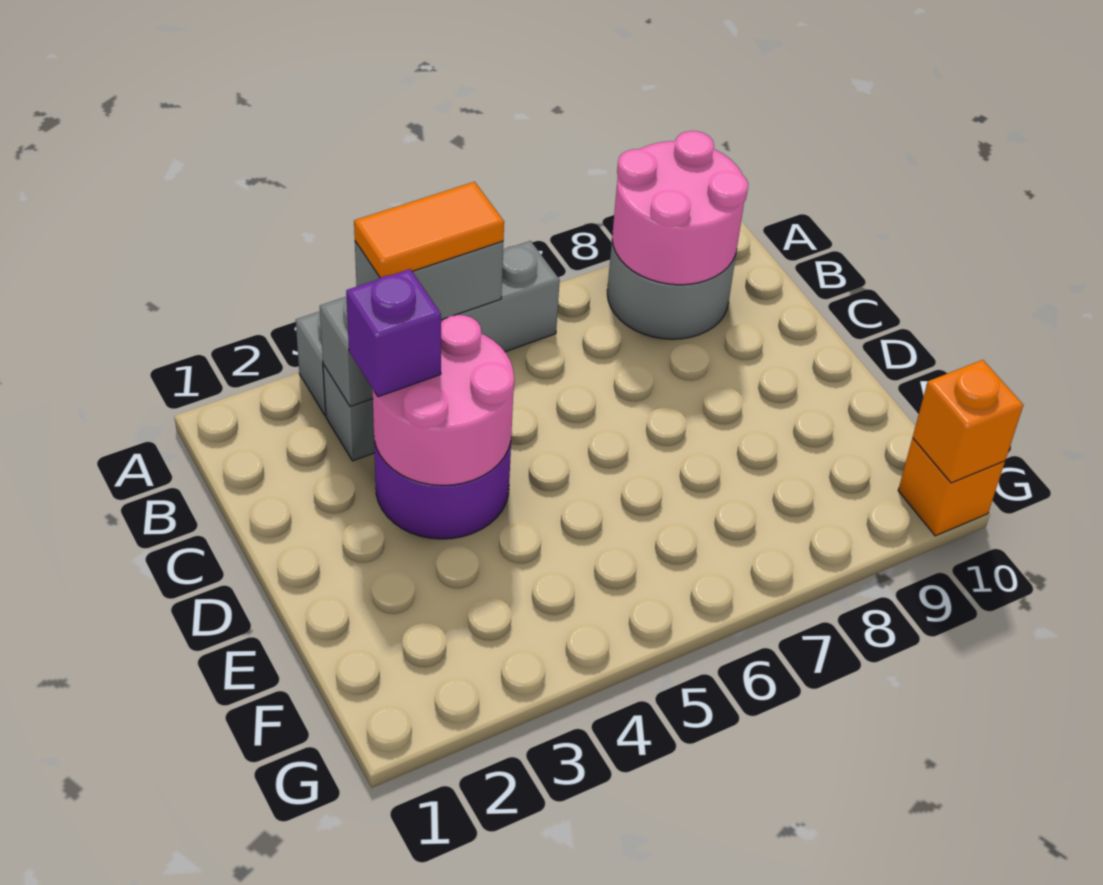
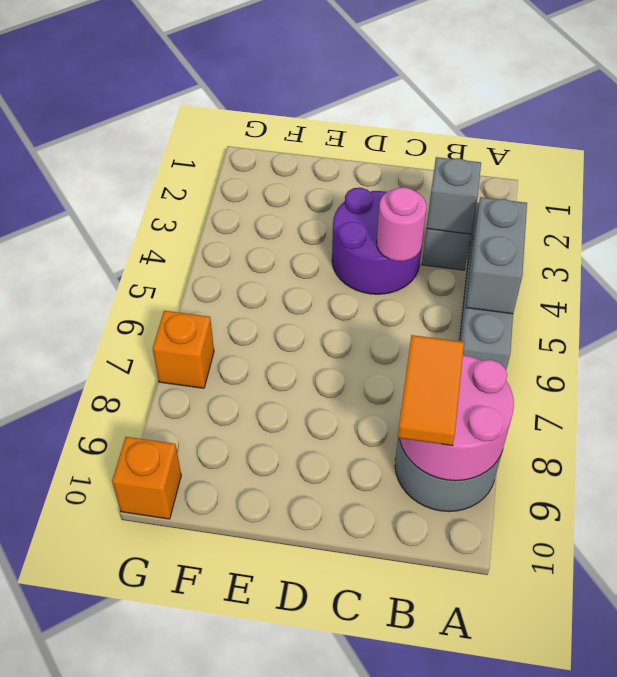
orange 1x2 tile [354,182,504,278] -> orange 1x2 tile moved to [398,335,464,446]
pink 2x2 round brick [373,315,514,486] -> pink 1x1 round brick [377,187,426,261]
purple 1x1 brick [346,269,441,397] -> none
orange 1x1 brick [913,360,1023,483] -> orange 1x1 brick moved to [153,311,214,388]

